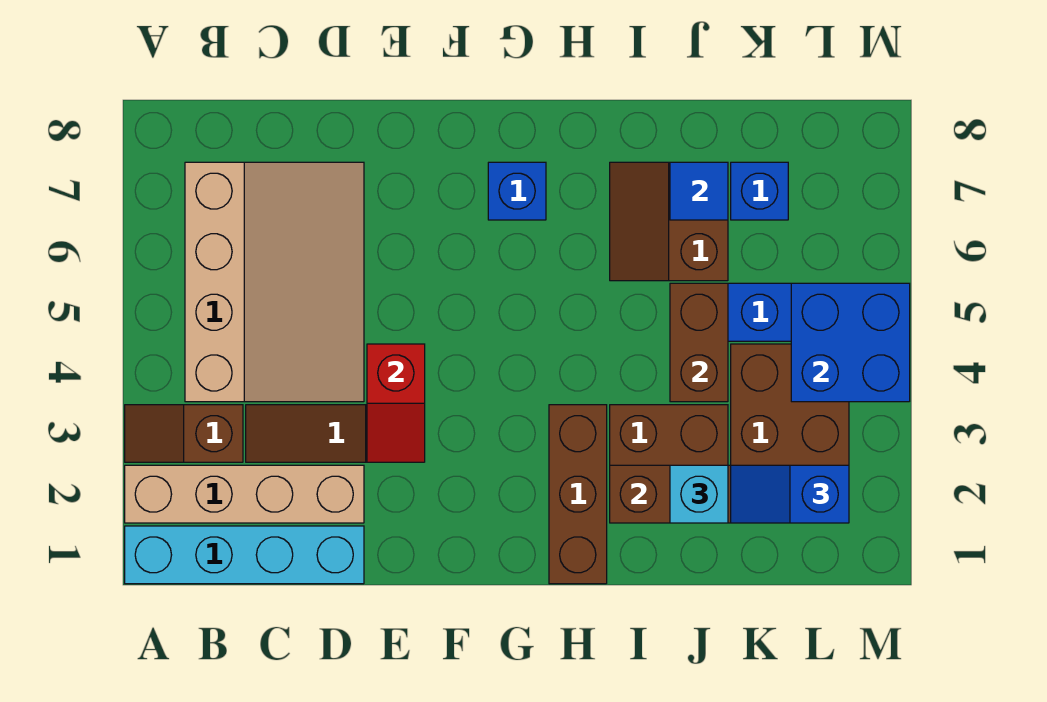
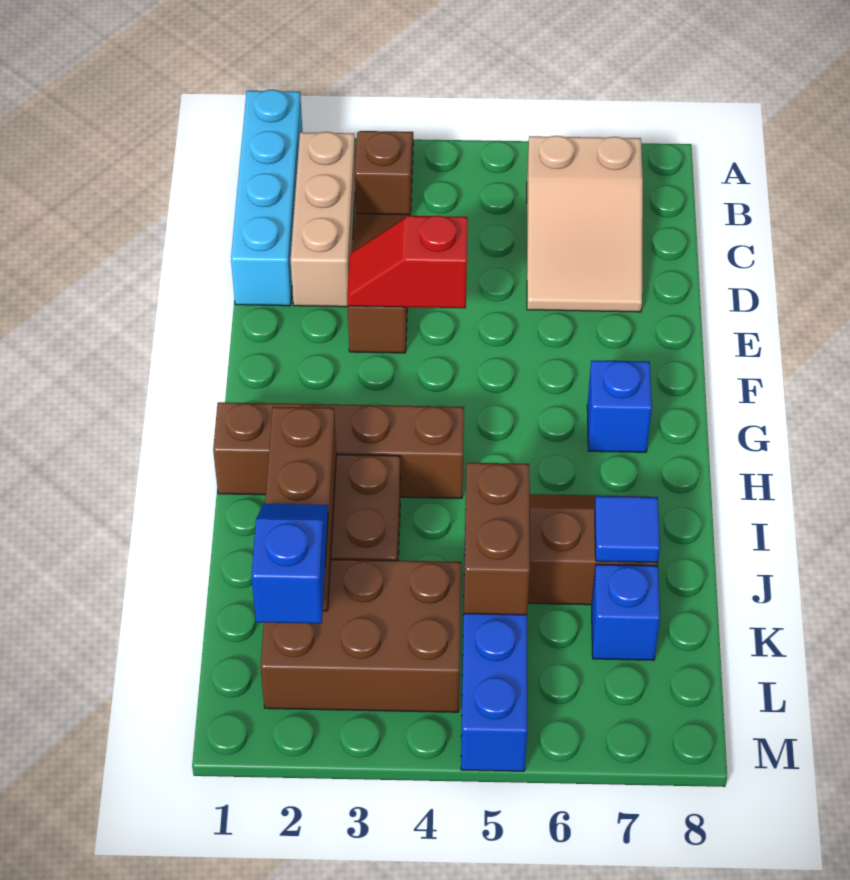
tan 1x4 brick [125,465,364,523] -> tan 1x3 brick [291,132,355,307]
tan 3x4 slope [185,162,364,402] -> tan 2x3 slope [527,136,643,312]
brown 1x3 brick [549,405,607,584] -> brown 1x4 brick [213,402,464,498]
cyan 1x1 brick [670,465,728,523] -> none
brown 1x2 brick [670,283,728,402] -> brown 1x2 brick turned to [464,463,530,615]
blue 2x2 brick [791,283,910,402] -> none

